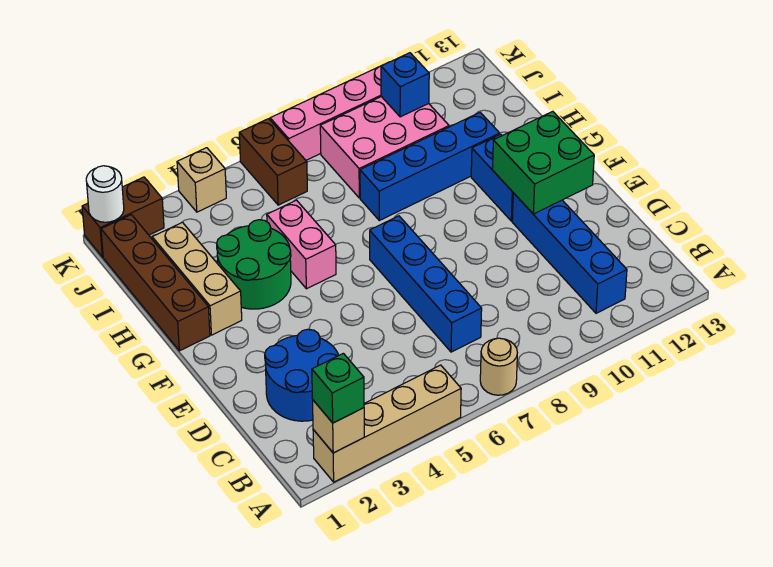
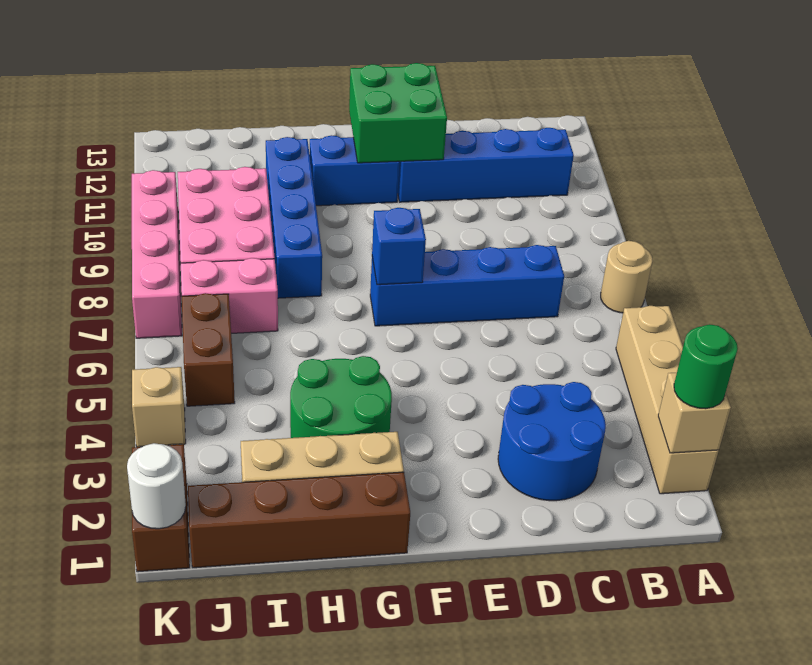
green 1x1 brick [312,353,364,423] -> green 1x1 round brick [674,324,738,409]
pink 1x2 brick [267,200,336,289] -> pink 1x2 brick moved to [181,258,278,333]
brown 1x2 brick [239,119,307,205] -> brown 1x2 brick turned to [182,293,235,406]
blue 1x1 brick [381,53,429,117] -> blue 1x1 brick moved to [372,208,426,285]

